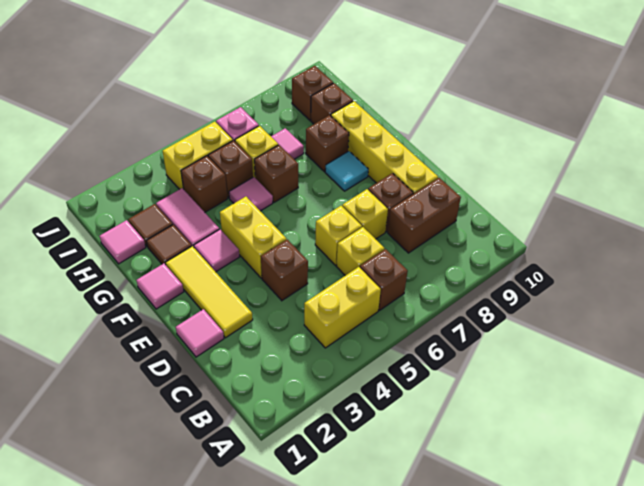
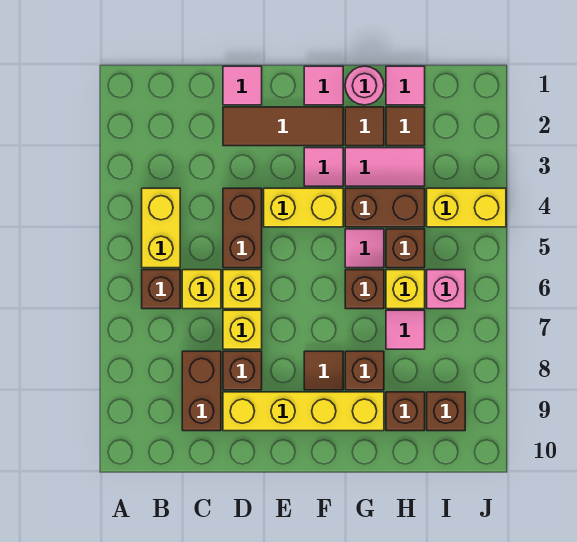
yellow 1x3 tile [166,246,253,338] -> brown 1x3 tile [223,107,343,146]
brown 1x1 brick [261,239,308,301] -> brown 1x2 brick [223,188,262,268]
cyan 1x1 tile [325,151,368,191] -> brown 1x1 tile [304,351,343,390]
none -> pink 1x1 round brick [345,66,384,105]
brown 1x1 brick [181,156,227,212] -> brown 1x2 brick [345,188,425,227]
yellow 1x2 brick [163,122,233,189] -> yellow 1x2 brick turned to [427,188,506,227]

